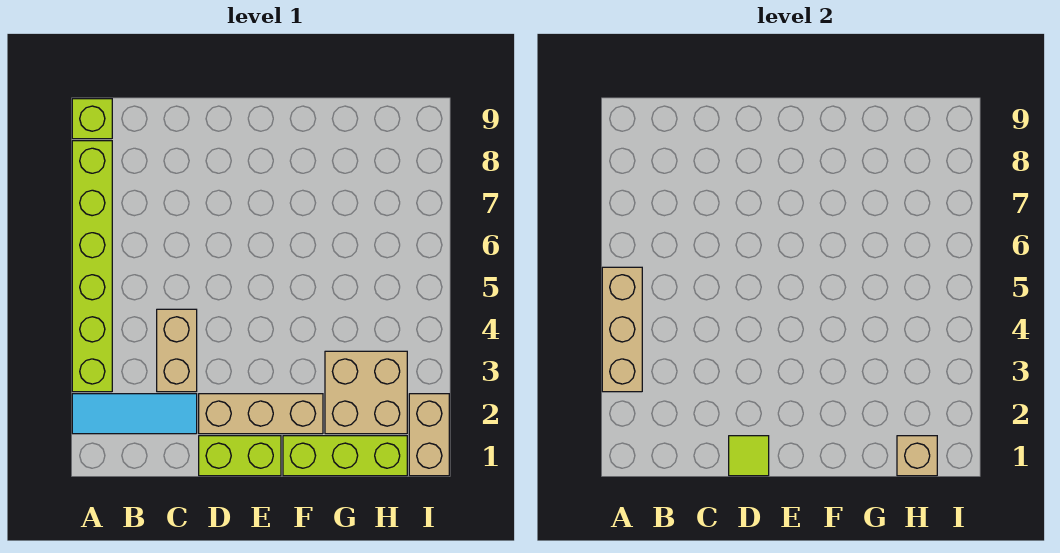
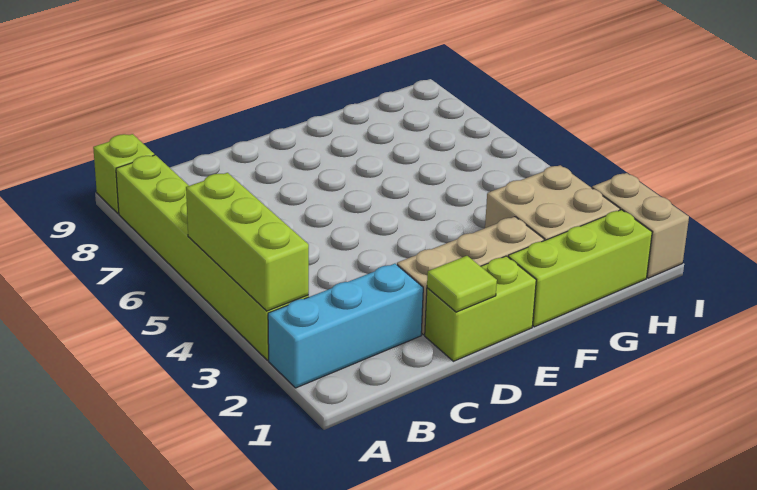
cyan 1x3 tile [72,394,197,434] -> cyan 1x3 brick [268,264,423,388]
tan 1x3 brick [602,267,642,392] -> lime 1x3 brick [186,173,309,311]
tan 1x2 brick [157,309,197,392] -> none
tan 1x1 brick [897,436,937,476] -> none

